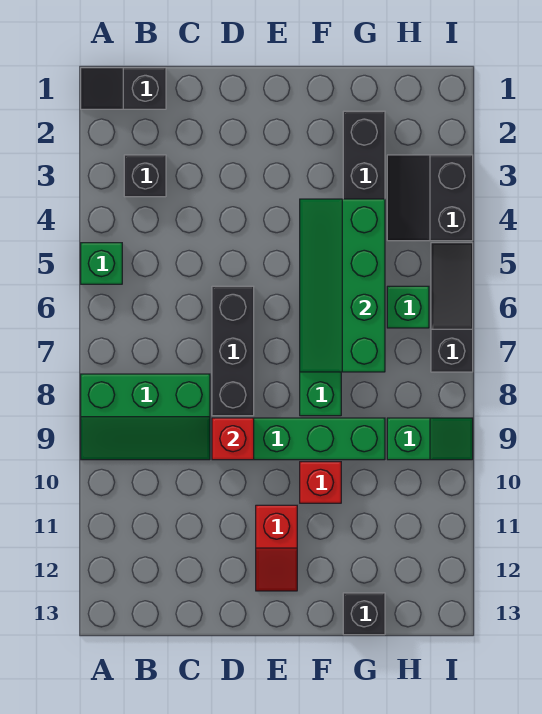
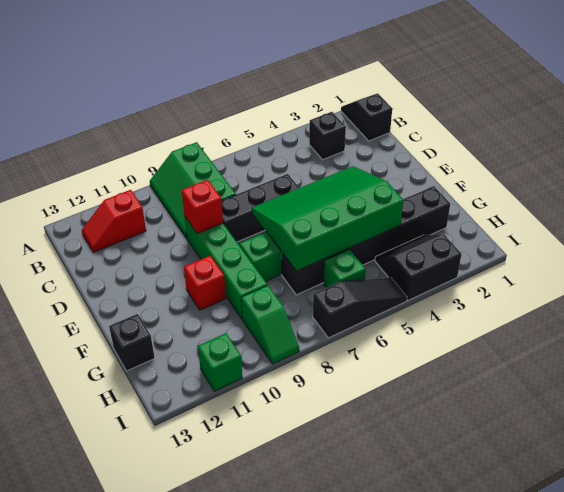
green 1x1 brick [81,243,122,284] -> green 1x1 brick moved to [198,333,242,391]
red 1x2 slope [256,505,297,591] -> red 1x2 slope moved to [82,190,146,252]
green 2x4 slope [300,199,385,372] -> green 3x4 slope [252,166,403,271]

